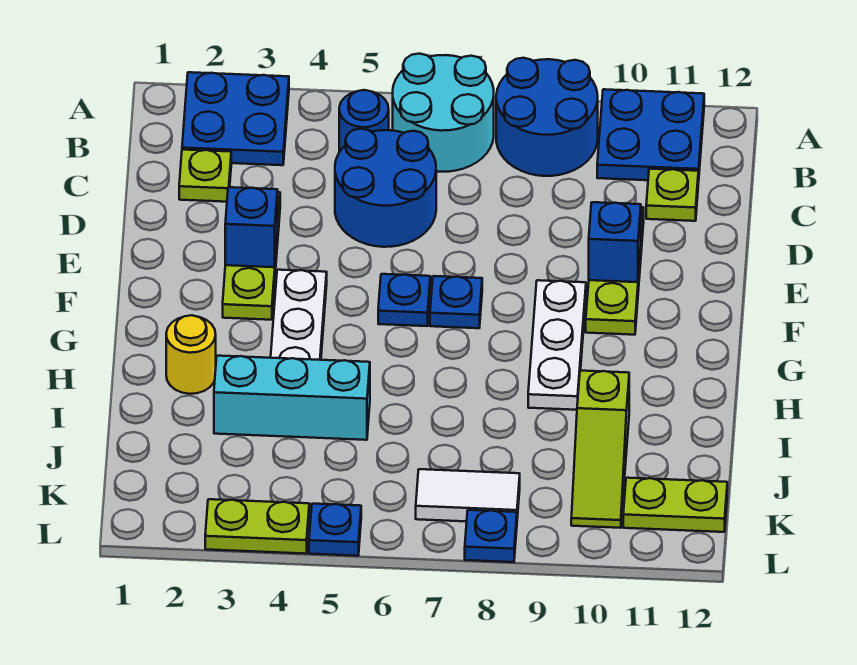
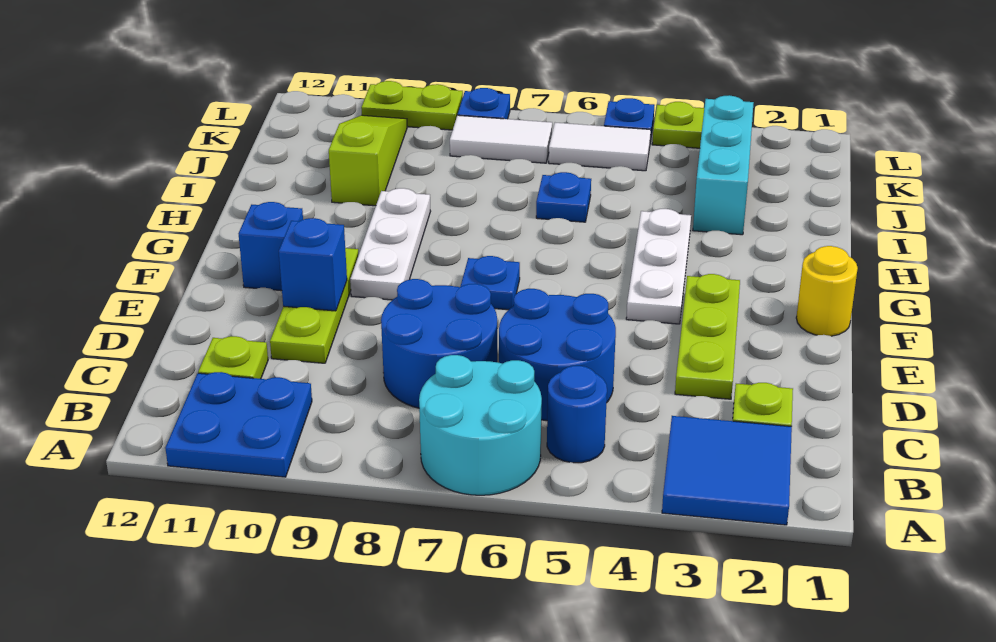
blue 2x2 plate [182,72,289,165] -> blue 2x2 tile [662,416,792,525]
blue 2x2 round brick [496,58,598,176] -> blue 2x2 round brick moved to [381,279,497,408]
blue 1x1 brick [225,187,278,267] -> blue 1x1 brick moved to [238,202,303,291]
blue 1x1 plate [378,274,430,326] -> blue 1x1 plate moved to [536,172,591,222]
yellow 1x1 round brick [166,315,216,394] -> yellow 1x1 round brick moved to [796,246,858,336]
cyan 1x3 brick [214,356,370,440] -> cyan 1x3 brick turned to [693,95,754,235]
none -> white 1x2 tile [549,123,651,171]
lime 1x2 plate [623,478,727,532] -> lime 1x2 plate moved to [361,81,463,130]

